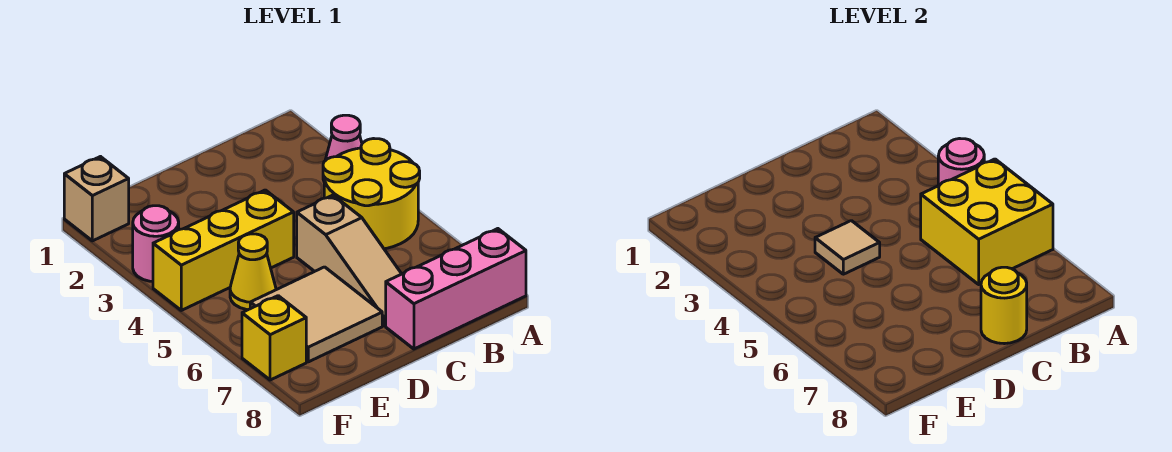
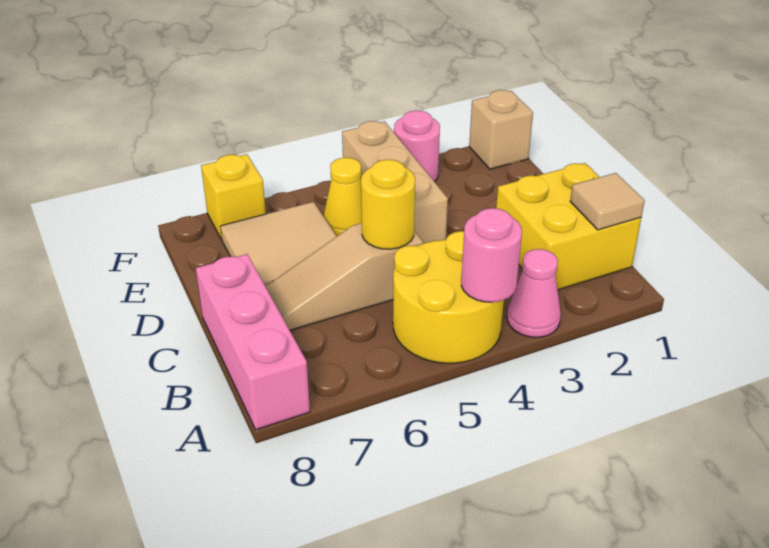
yellow 2x2 brick [921,159,1053,284] -> yellow 2x2 brick moved to [496,163,641,290]
yellow 1x1 round brick [981,267,1027,344] -> yellow 1x1 round brick moved to [361,160,415,249]
yellow 1x3 brick [153,190,294,310] -> tan 1x3 brick [342,121,448,244]
tan 1x1 tile [815,221,880,274] -> tan 1x1 tile moved to [570,173,645,230]

